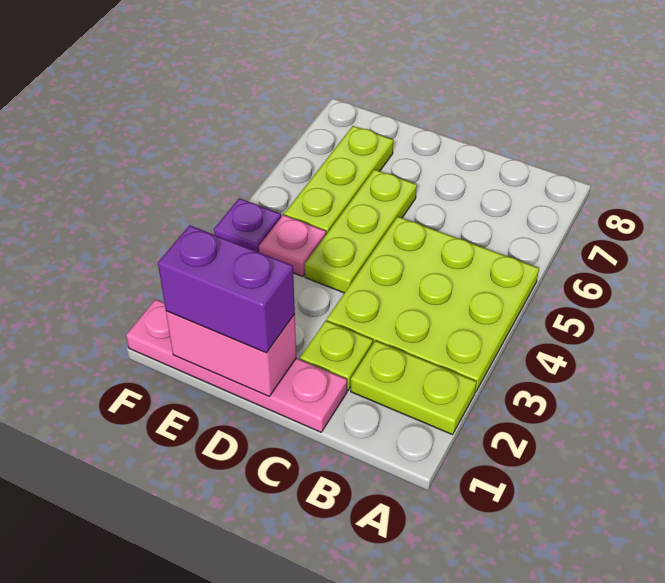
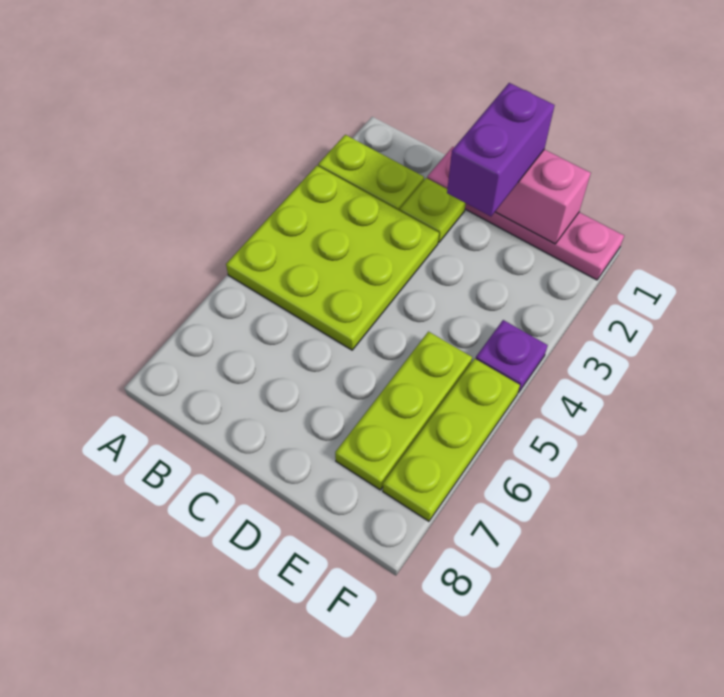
purple 1x2 brick [158,225,295,353] -> purple 1x2 brick turned to [447,83,555,216]
lime 1x3 plate [305,169,417,293] -> lime 1x3 plate moved to [383,359,520,521]
pink 1x1 plate [259,215,326,277] -> none

